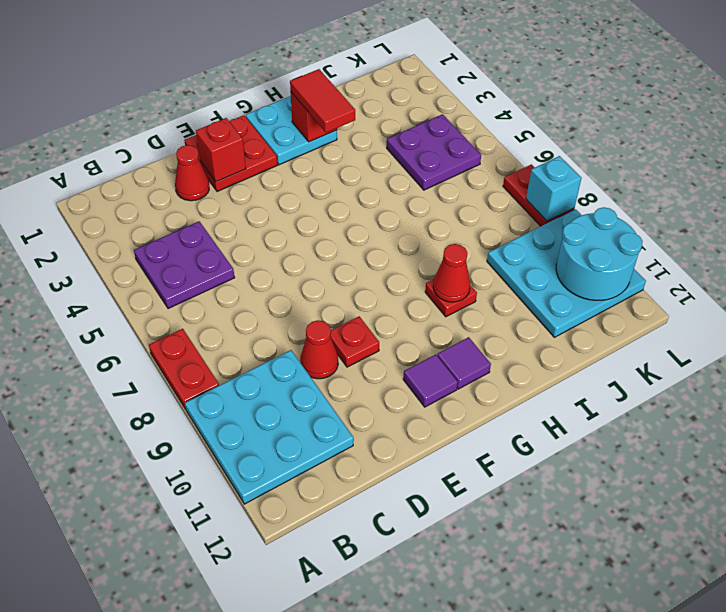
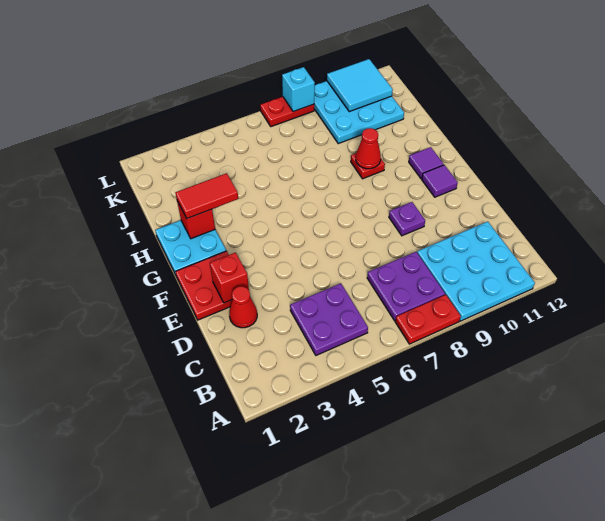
red 1x1 cone [300,320,338,379] -> none
red 1x1 plate [331,316,379,367] -> purple 1x1 plate [389,202,425,236]
purple 2x2 plate [387,114,481,190] -> purple 2x2 plate moved to [367,252,445,321]
cyan 2x2 round brick [556,207,643,300] -> cyan 2x2 tile [327,59,393,112]

